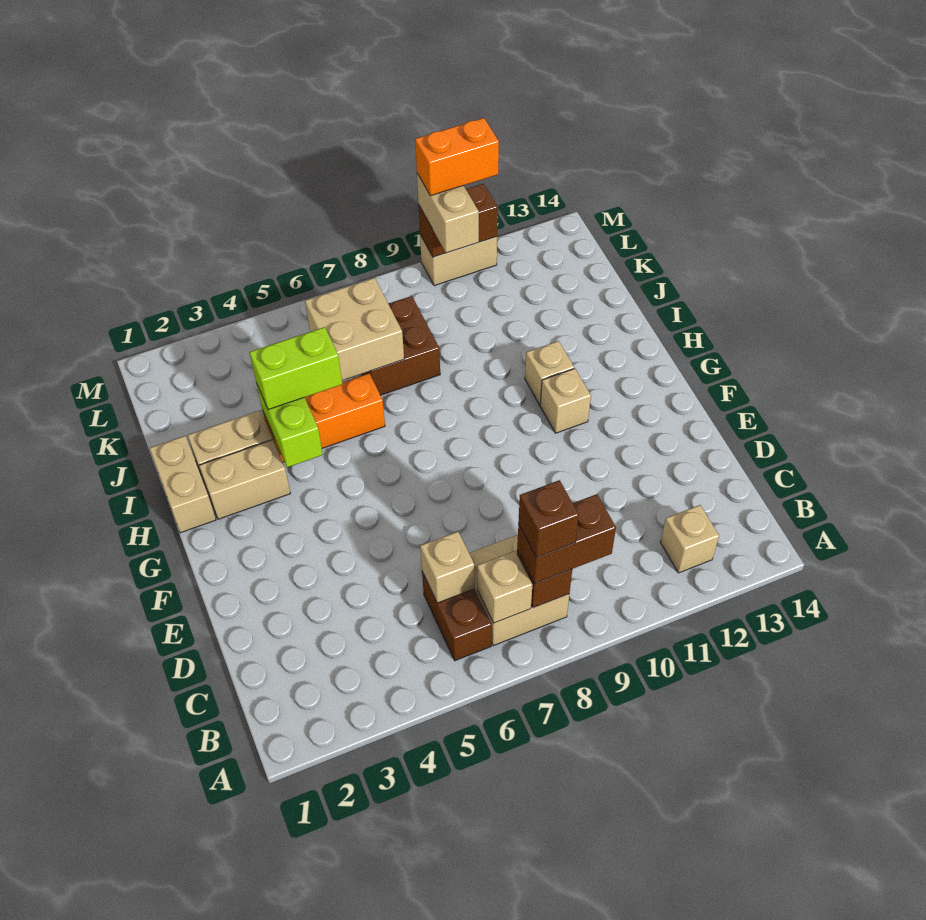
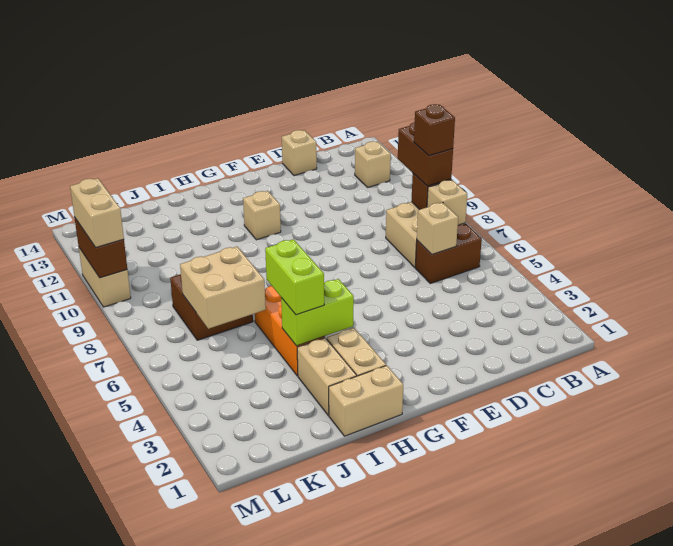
tan 1x1 brick [525,341,574,405] -> tan 1x1 brick moved to [282,130,317,176]
tan 1x2 brick [417,173,479,253] -> tan 1x2 brick turned to [70,178,124,247]
orange 1x2 brick [415,118,499,196] -> none

